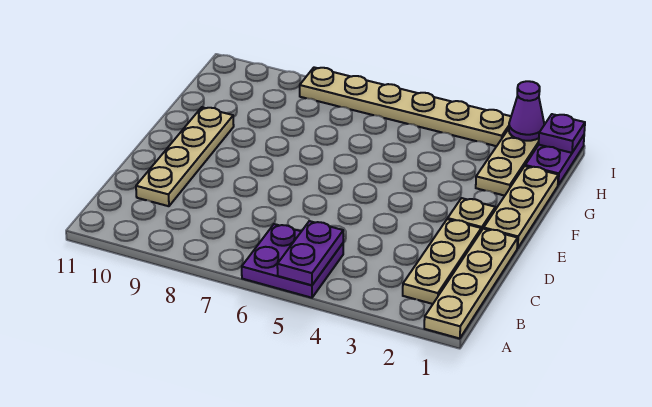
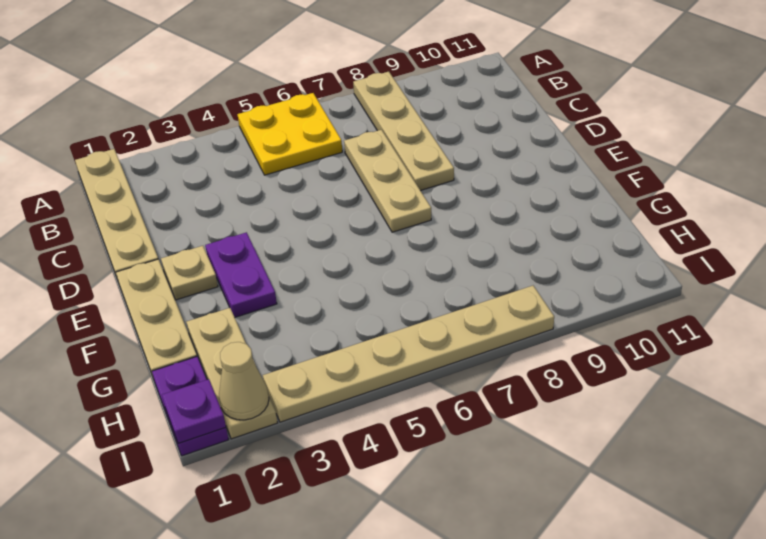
purple 2x2 plate [242,224,343,298] -> yellow 2x2 plate [237,93,342,175]
purple 1x2 plate [277,221,343,285] -> purple 1x2 plate moved to [205,232,277,317]
tan 1x3 plate [403,219,481,304] -> tan 1x3 plate moved to [344,130,431,232]
tan 1x4 plate [136,107,234,206] -> tan 1x4 plate moved to [353,72,454,191]
purple 1x1 cone [509,81,544,141] -> tan 1x1 cone [219,342,269,420]

